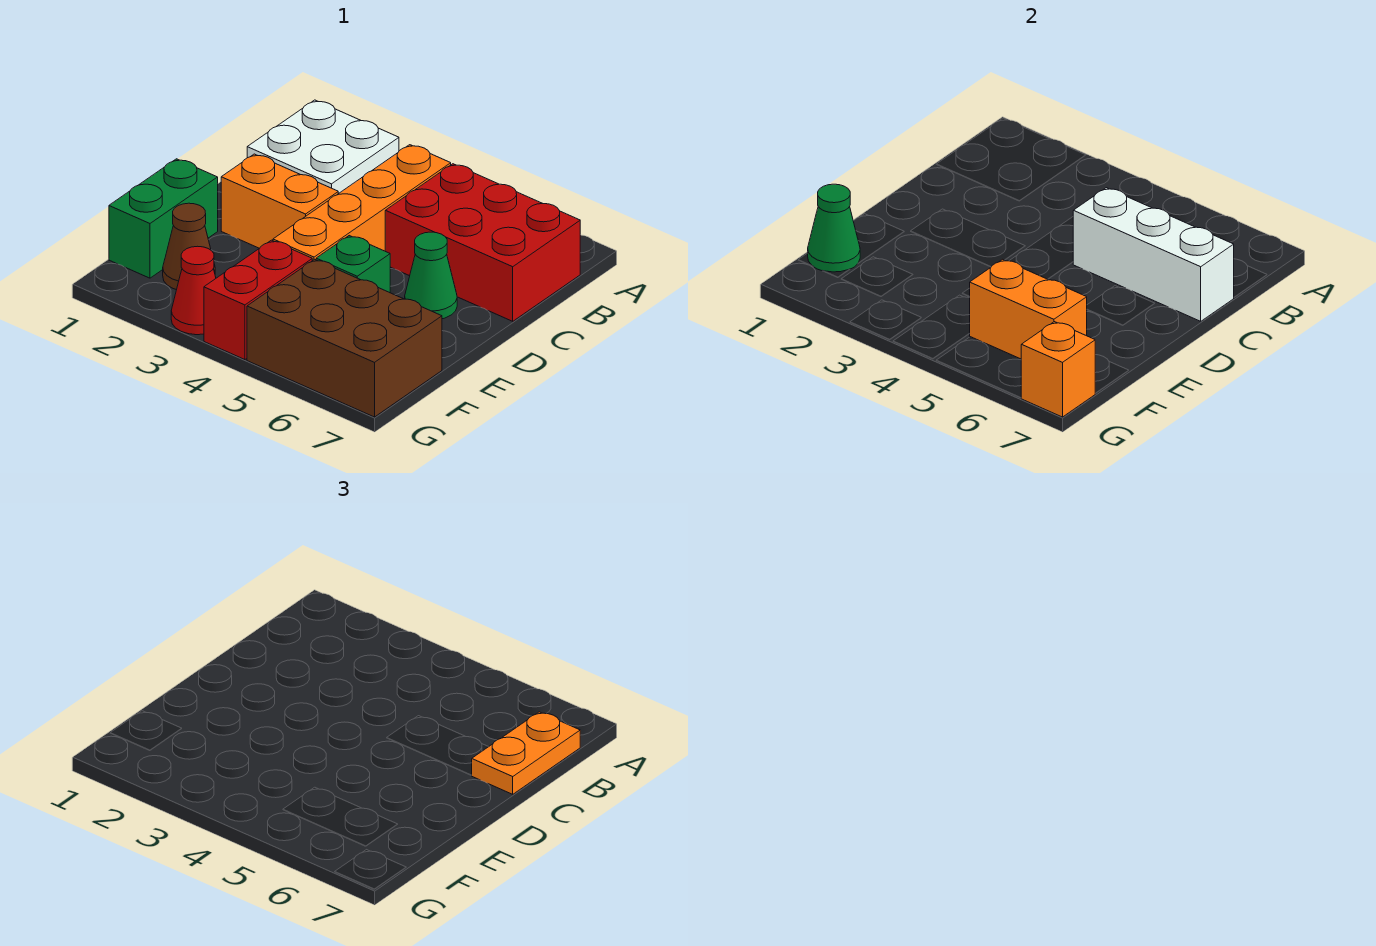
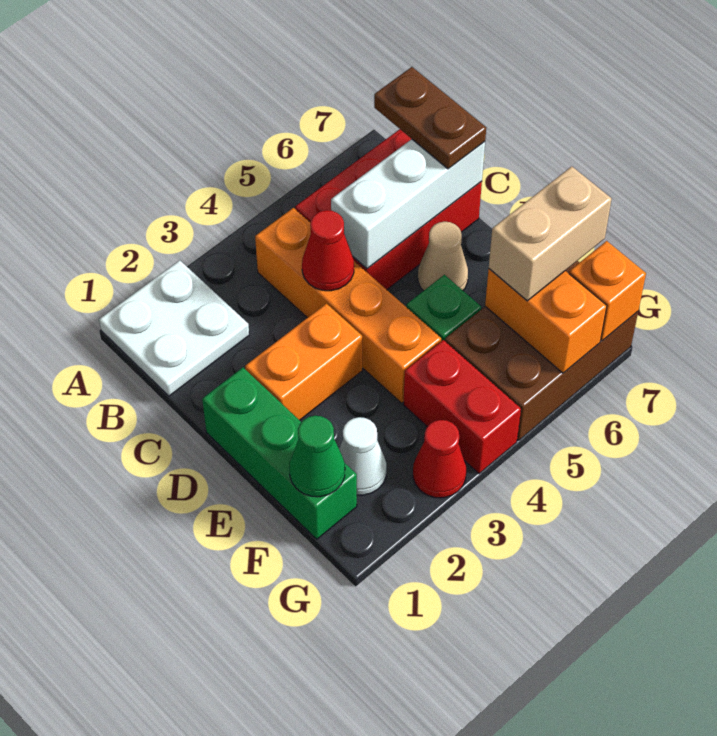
orange 1x2 plate [472,712,580,794] -> brown 1x2 plate [374,67,486,169]
none -> red 1x1 cone [302,210,354,291]
green 1x1 cone [405,232,457,319] -> tan 1x1 cone [418,222,468,291]
green 1x2 brick [109,159,218,278] -> green 1x3 brick [202,368,357,539]
brown 1x1 cone [163,203,215,290] -> white 1x1 cone [339,417,387,495]
orange 1x2 brick [969,259,1087,359] -> orange 1x2 brick turned to [485,269,607,373]
none -> tan 1x2 brick [489,166,612,301]

